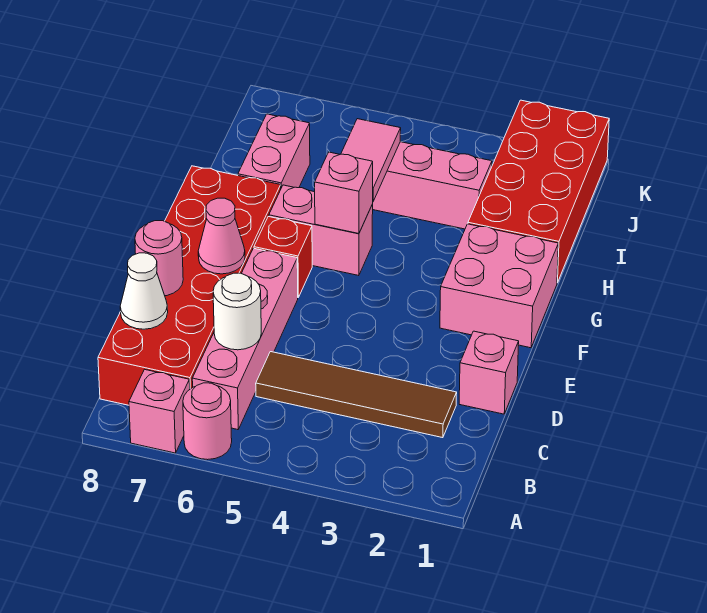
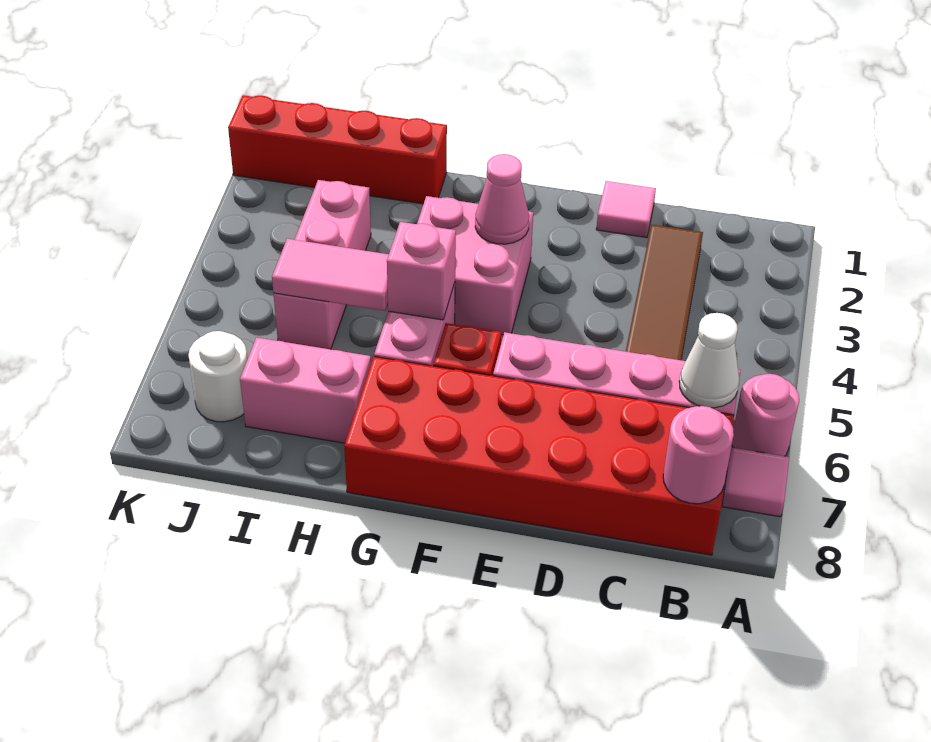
pink 1x1 brick [129,369,190,453] -> pink 1x1 tile [722,447,789,517]
white 1x1 round brick [213,273,261,350] -> white 1x1 round brick moved to [188,331,248,422]
white 1x1 cone [120,253,168,329] -> white 1x1 cone moved to [679,313,739,408]
pink 1x1 brick [459,331,519,414] -> pink 1x1 tile [596,181,656,238]
pink 1x1 round brick [135,221,183,296] -> pink 1x1 round brick moved to [663,406,734,504]
pink 1x1 cone [198,198,245,274] -> pink 1x1 cone moved to [475,154,529,244]
pink 2x2 brick [440,224,558,348] -> pink 2x2 brick moved to [417,196,533,335]
red 2x4 brick [468,100,609,283] -> red 1x4 brick [228,95,447,204]

